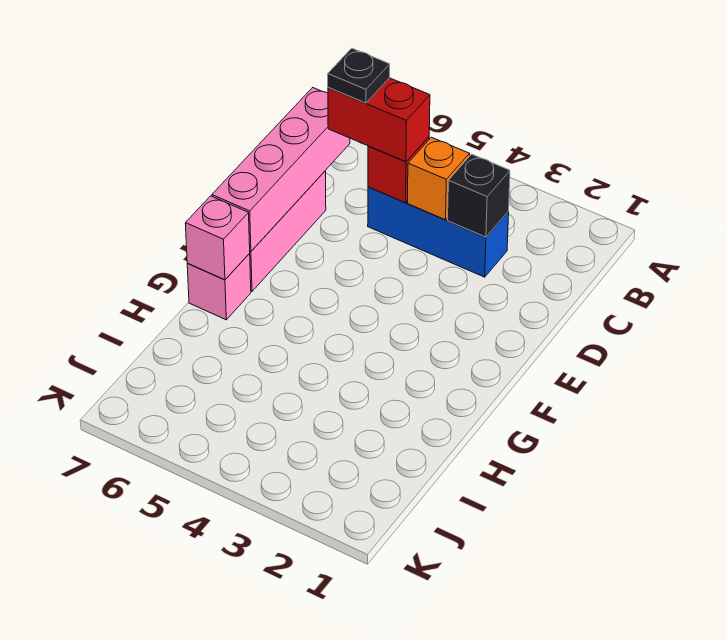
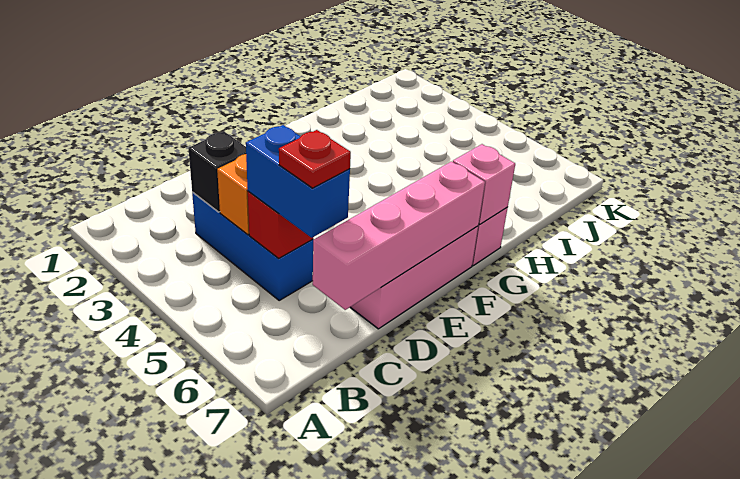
red 1x2 brick [328,78,430,162] -> blue 1x2 brick [246,125,350,238]
black 1x1 plate [328,48,390,103] -> red 1x1 plate [279,130,351,188]

